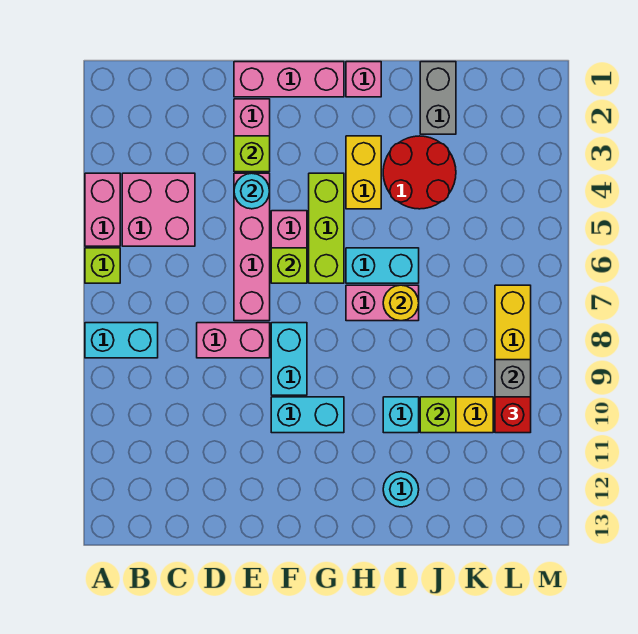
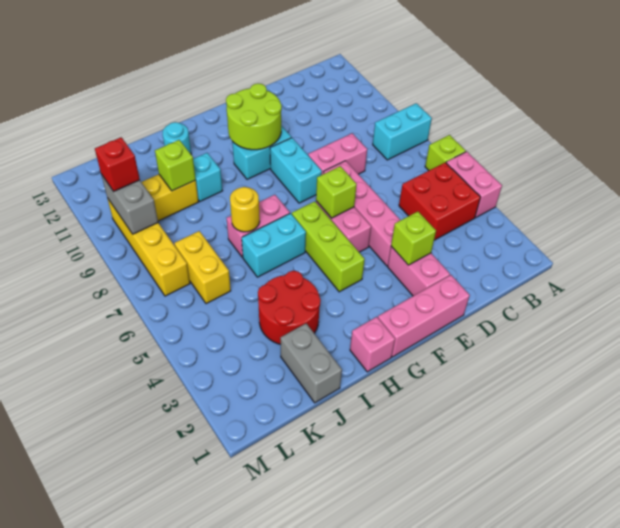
pink 2x2 brick [122,173,195,246] -> red 2x2 brick [399,162,480,240]
cyan 1x1 round brick [234,173,270,209] -> none
none -> lime 2x2 round brick [226,83,282,150]
yellow 1x2 brick [346,136,381,209] -> yellow 1x2 brick moved to [174,231,231,304]

